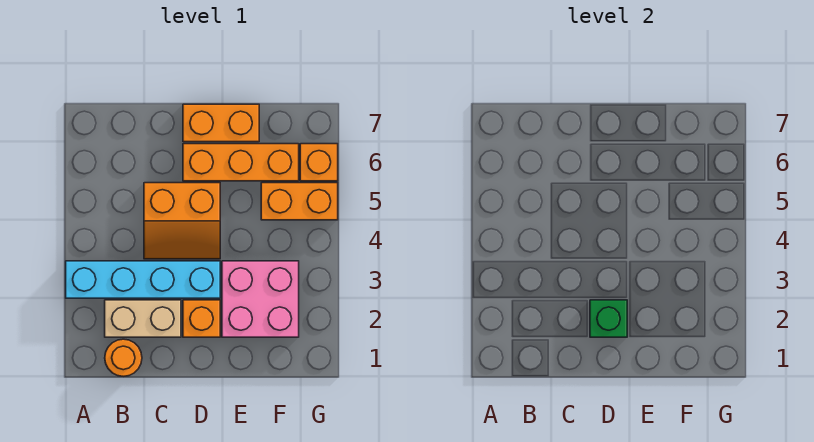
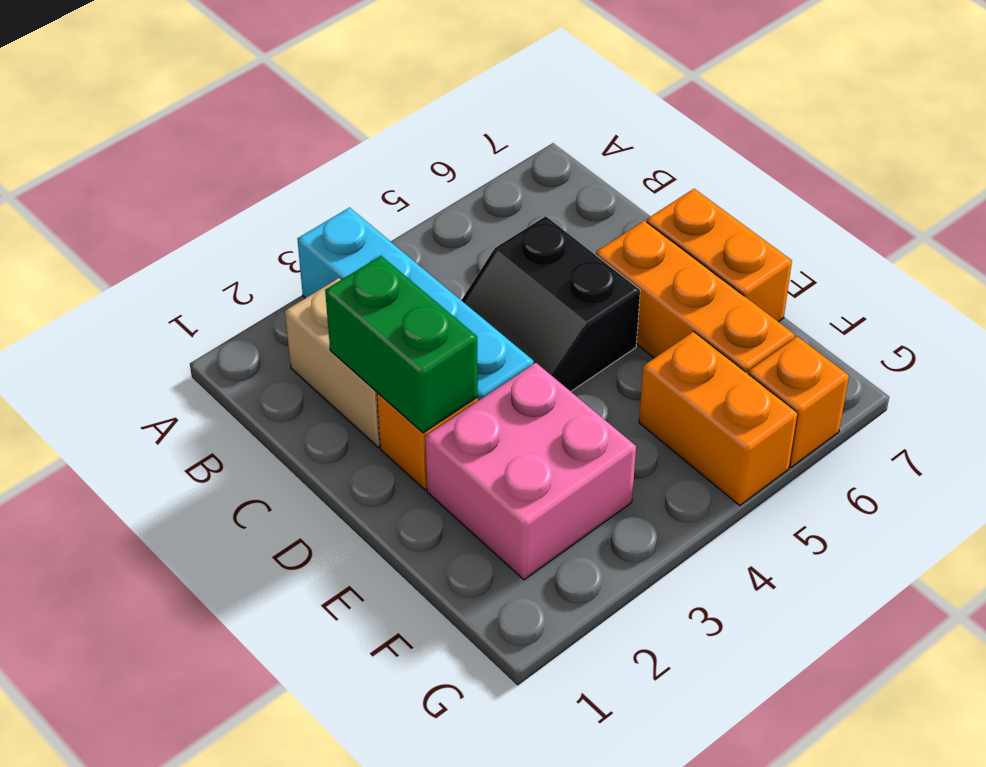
orange 1x1 round brick [105,339,142,376] -> none
orange 2x2 slope [144,183,220,259] -> black 2x2 slope [461,216,640,391]
green 1x1 brick [590,300,627,337] -> green 1x2 brick [325,256,478,433]

